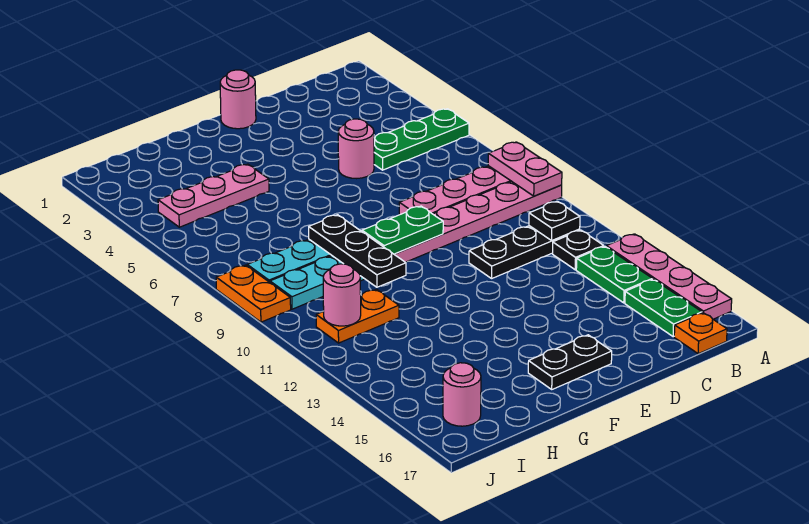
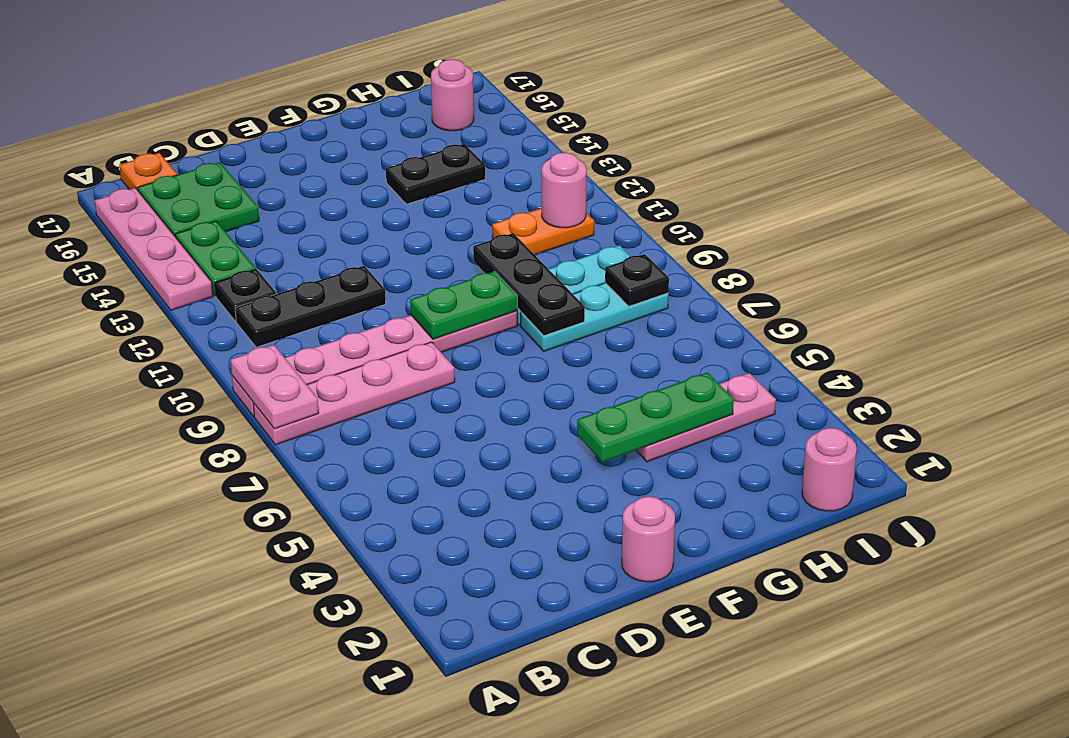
green 1x3 plate [374,109,469,170] -> green 1x3 plate moved to [577,373,734,462]
black 1x1 plate [529,201,580,241] -> black 1x1 plate moved to [605,254,669,306]
green 1x2 plate [625,279,702,337] -> green 2x2 plate [138,162,259,237]
pink 1x1 round brick [338,119,374,179] -> pink 1x1 round brick moved to [802,428,857,511]
black 1x2 plate [528,335,612,389] -> black 1x2 plate moved to [386,144,485,204]
orange 1x2 plate [216,265,291,322] -> none

